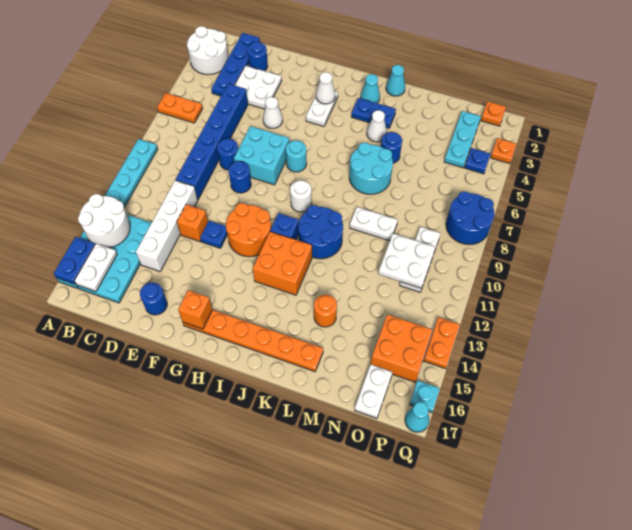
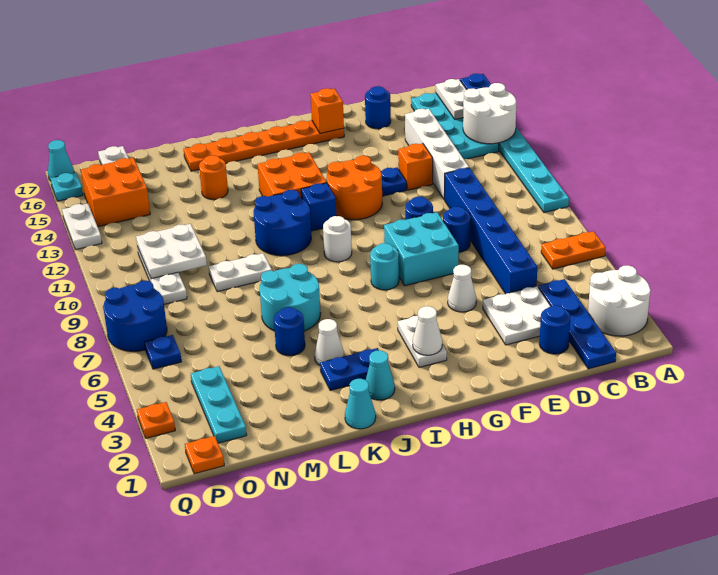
blue 1x1 plate [465,148,490,174] -> blue 1x1 plate moved to [145,335,181,369]
orange 1x2 plate [424,317,460,369] -> white 1x2 plate [62,203,102,250]

